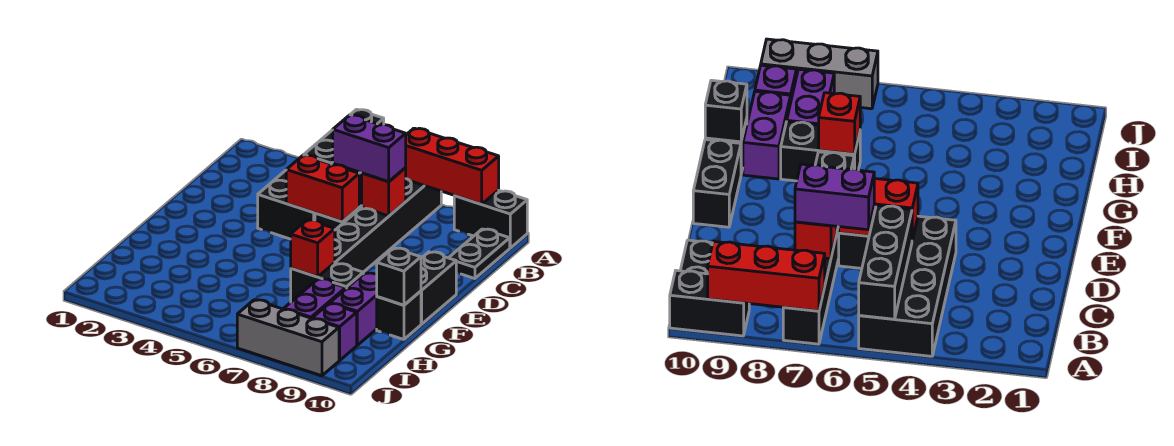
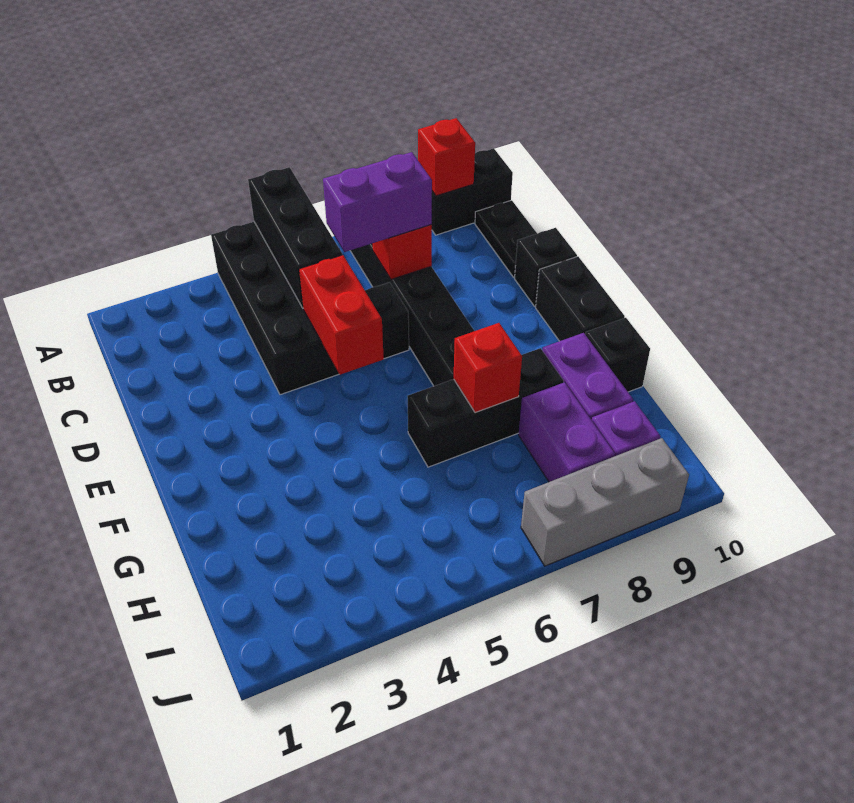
red 1x3 brick [405,128,499,204] -> red 1x1 brick [418,118,475,196]
red 1x2 brick [286,155,359,222] -> red 1x2 brick turned to [299,255,384,375]
black 1x2 brick [291,263,363,302] -> black 1x3 brick [407,348,563,467]
black 1x1 brick [377,248,421,305] -> black 1x1 brick moved to [515,228,577,306]

